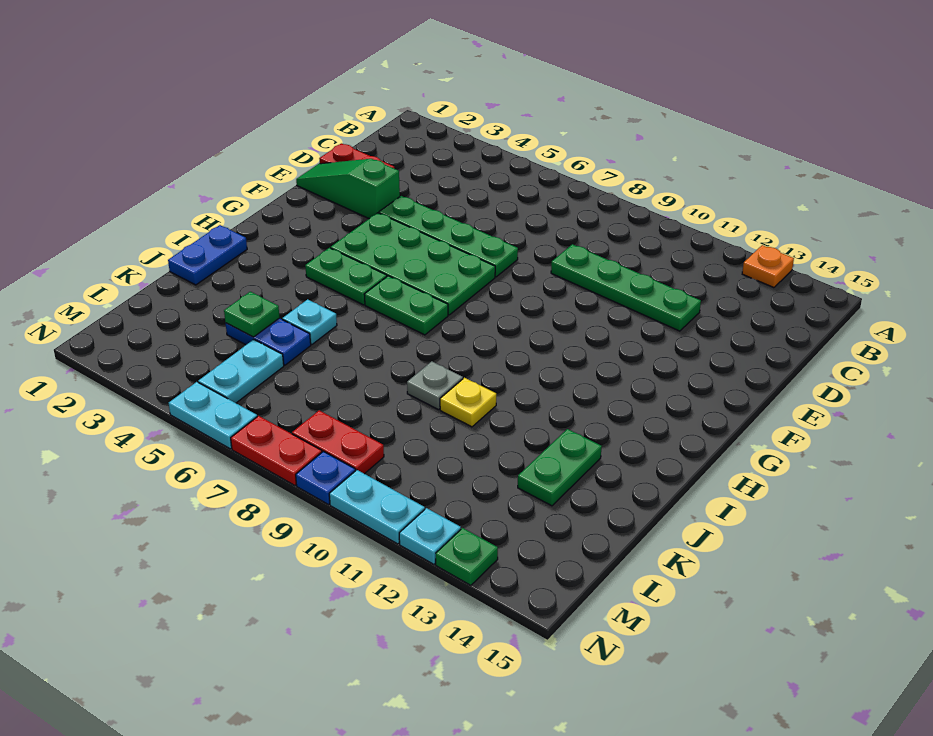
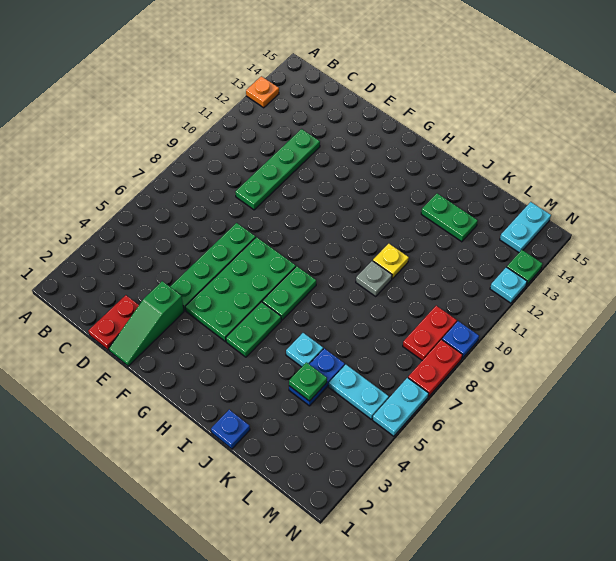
blue 1x2 plate [168,225,247,285] -> blue 1x1 plate [211,410,250,449]
cyan 1x2 plate [329,470,425,544] -> cyan 1x2 plate moved to [500,202,551,252]

